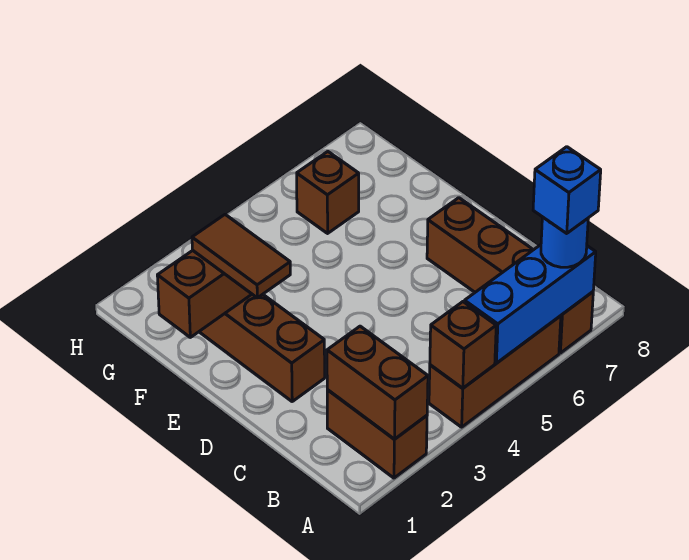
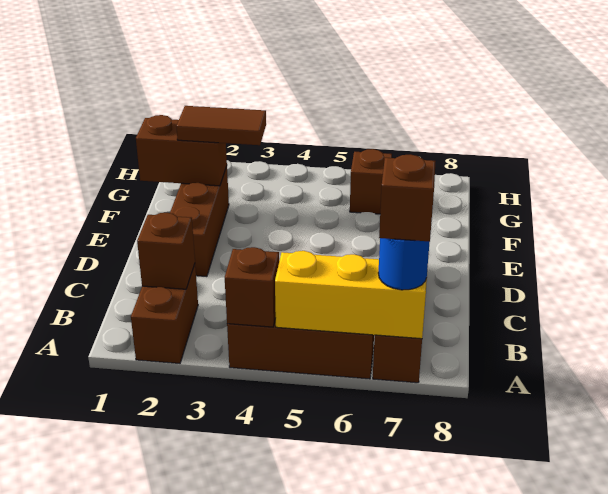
brown 1x2 brick [327,326,428,439] -> brown 1x1 brick [137,213,195,289]
blue 1x3 brick [465,245,596,363] -> yellow 1x3 brick [275,251,427,339]
blue 1x1 brick [533,147,601,233] -> brown 1x1 brick [379,154,436,242]
brown 1x2 tile [192,215,290,298] -> brown 1x2 tile turned to [176,106,266,145]

